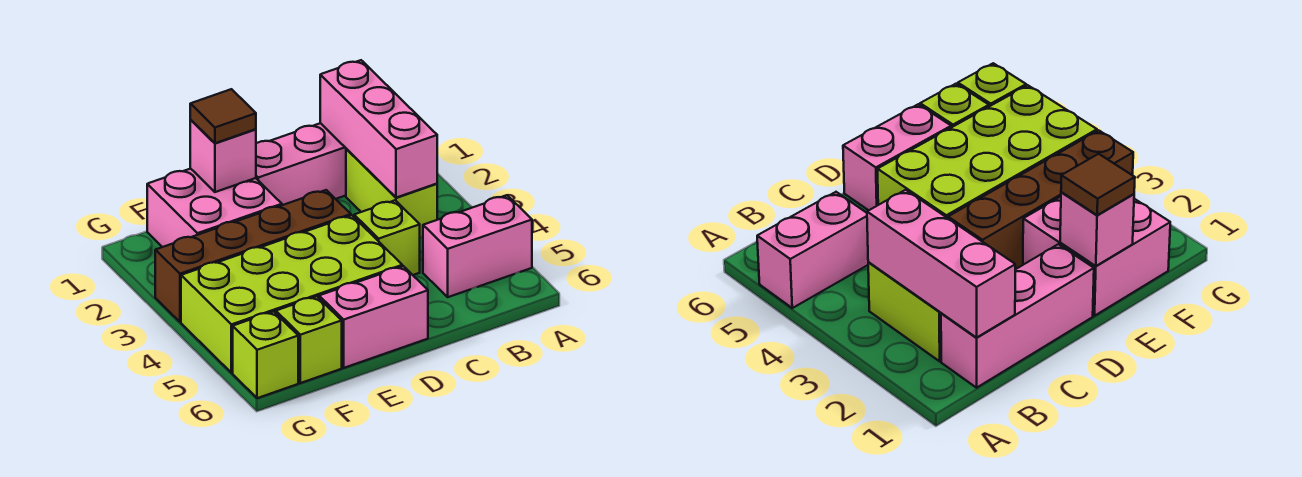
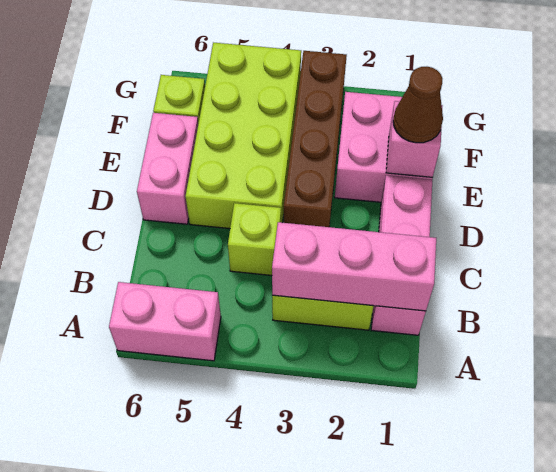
pink 1x2 brick [423,195,532,297] -> pink 1x2 brick turned to [109,282,221,361]
brown 1x1 tile [190,89,256,143] -> brown 1x1 cone [393,67,443,143]
lime 1x1 brick [233,311,298,398] -> none

